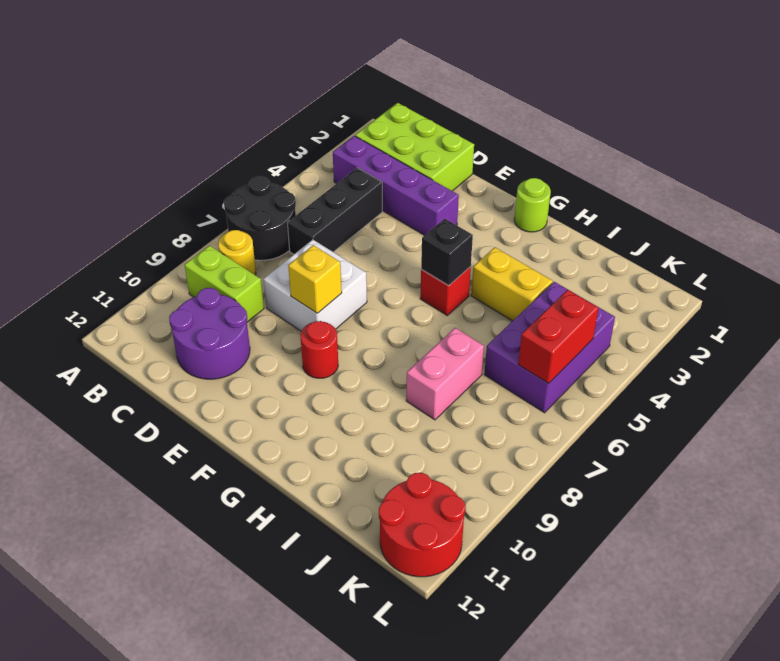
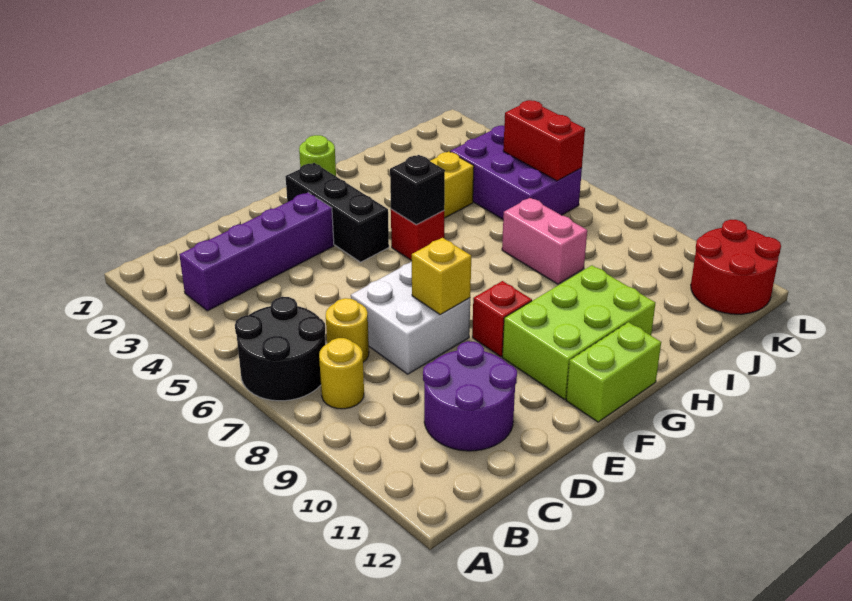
lime 2x3 brick [355,103,474,191] -> lime 2x3 brick moved to [502,265,655,399]
lime 1x2 brick [185,246,264,322] -> lime 1x2 brick moved to [566,322,661,422]
black 1x3 brick [287,168,382,254] -> black 1x3 brick moved to [285,163,389,262]
none -> yellow 1x1 round brick [326,298,369,362]
red 1x1 round brick [300,321,338,378] -> red 1x1 brick [472,281,532,357]

